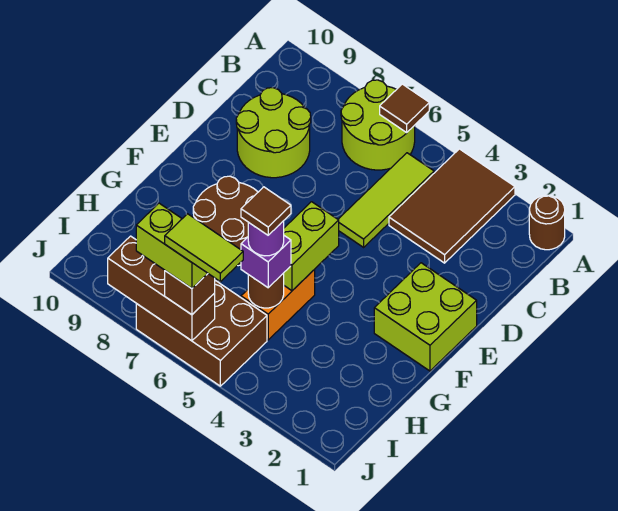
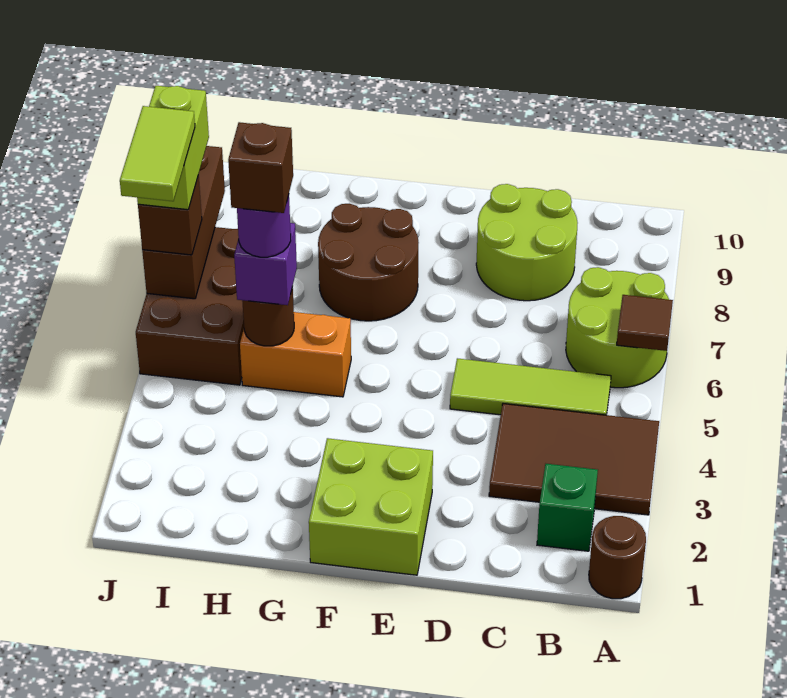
none -> green 1x1 brick [537,464,598,551]
lime 1x2 brick [284,202,339,291] -> none
brown 1x1 tile [241,187,291,235] -> brown 1x1 brick [228,122,293,213]

